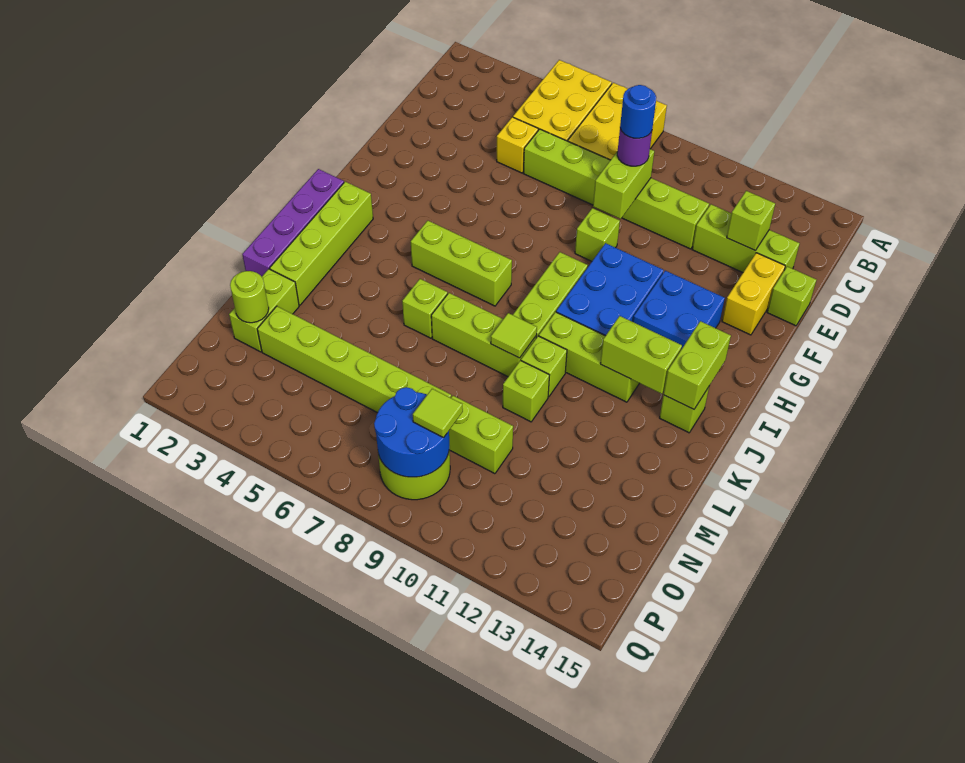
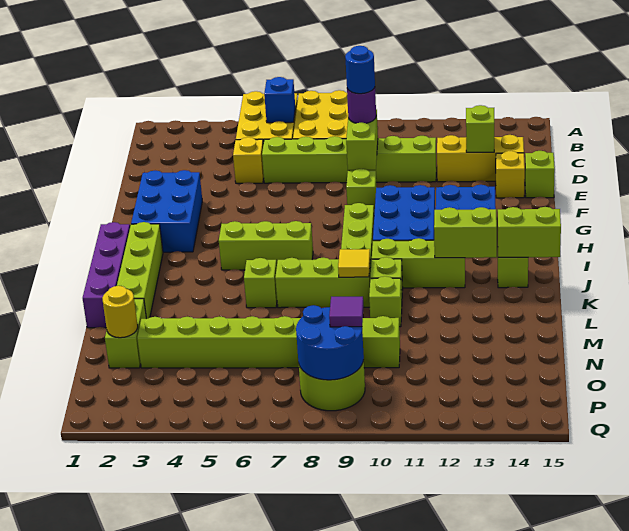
none -> blue 1x1 brick [264,77,295,123]
lime 1x3 brick [692,204,800,273] -> yellow 1x3 brick [437,135,524,182]
yellow 1x2 brick [722,253,785,335] -> yellow 1x1 brick [496,151,525,198]
none -> blue 2x3 brick [131,170,202,252]
lime 1x2 brick [664,321,731,409] -> lime 1x2 brick turned to [498,207,561,257]
lime 1x1 tile [491,313,537,358] -> yellow 1x1 tile [338,249,370,277]
lime 1x1 round brick [230,271,269,323] -> yellow 1x1 round brick [102,286,138,338]
lime 1x1 tile [413,389,463,438] -> purple 1x1 tile [329,297,364,327]

